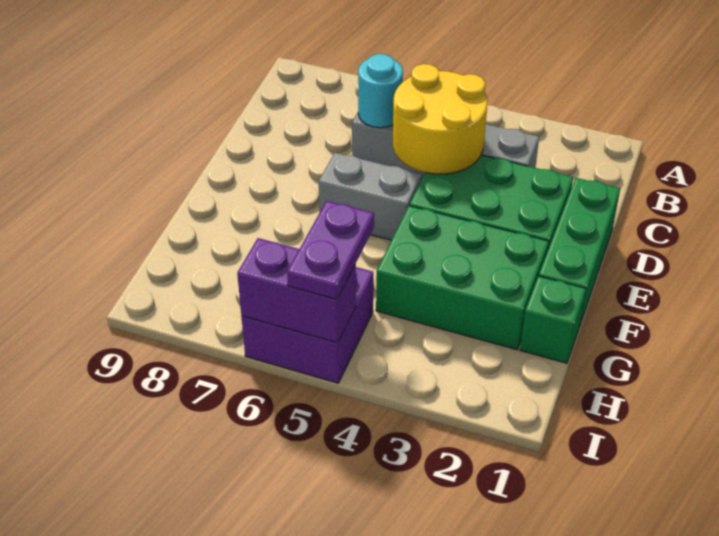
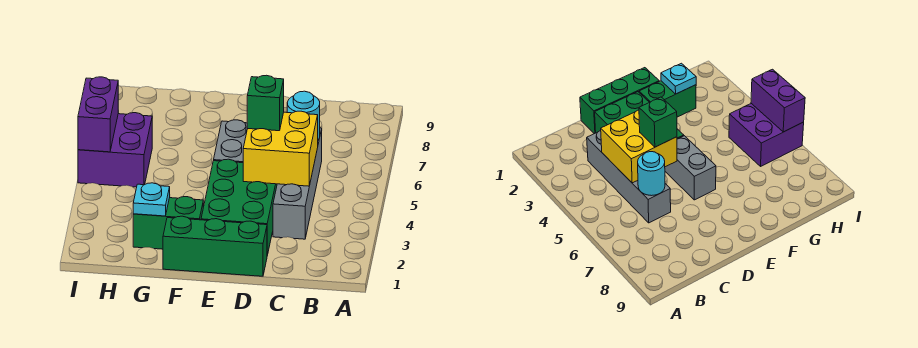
yellow 2x2 round brick [393,64,488,174] -> yellow 2x2 brick [243,111,318,186]
green 2x3 brick [376,206,549,350] -> green 1x2 brick [133,196,203,249]
green 1x1 brick [520,276,586,363] -> green 1x1 brick moved to [247,75,284,131]
none -> cyan 1x1 plate [133,183,170,216]
purple 1x2 plate [287,201,374,299] -> none

